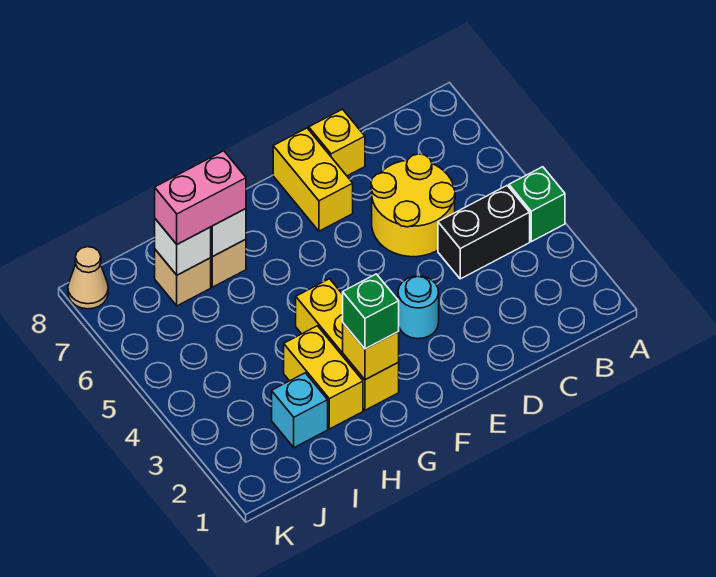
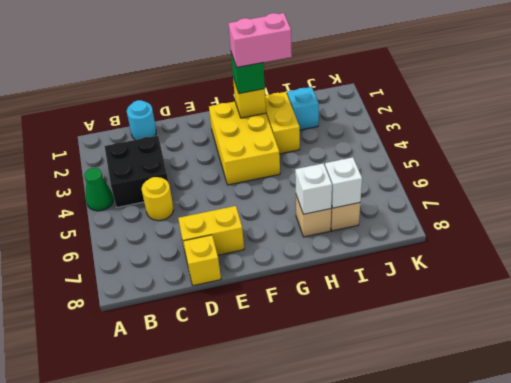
green 1x1 brick [509,167,565,242] -> green 1x1 cone [84,168,114,211]
black 1x2 brick [438,186,530,279] -> black 2x2 brick [105,136,168,207]
yellow 2x2 round brick [371,154,455,257] -> yellow 1x1 round brick [142,177,173,221]
cyan 1x1 round brick [398,276,439,339] -> cyan 1x1 round brick moved to [127,100,156,140]
yellow 1x2 brick [273,128,353,231] -> yellow 1x2 brick turned to [178,206,244,255]
yellow 1x3 brick [296,279,399,410] -> yellow 2x3 brick [209,102,280,185]
pink 1x2 brick [155,151,246,244] -> pink 1x2 brick moved to [228,13,292,67]
tan 1x1 cone [68,247,108,309] -> none

